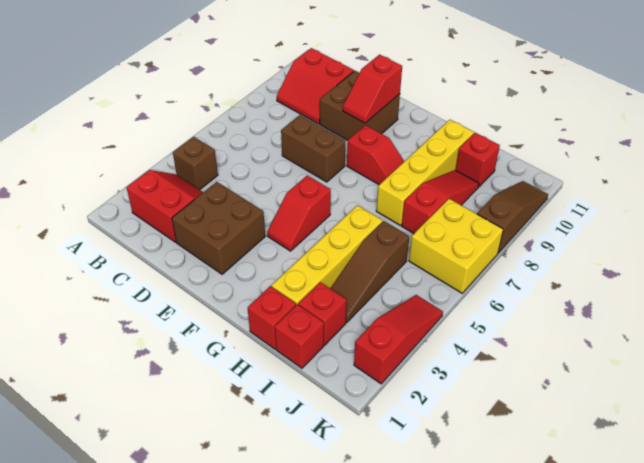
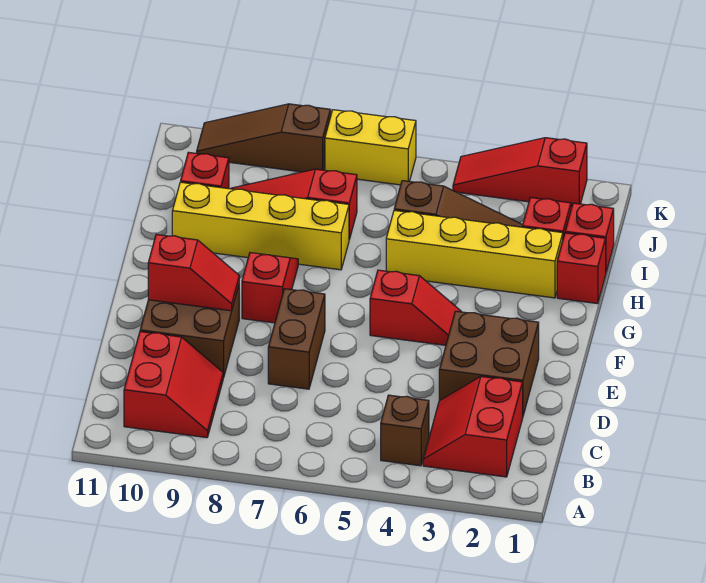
yellow 2x2 brick [409,199,503,293] -> yellow 1x2 brick [325,110,416,185]

